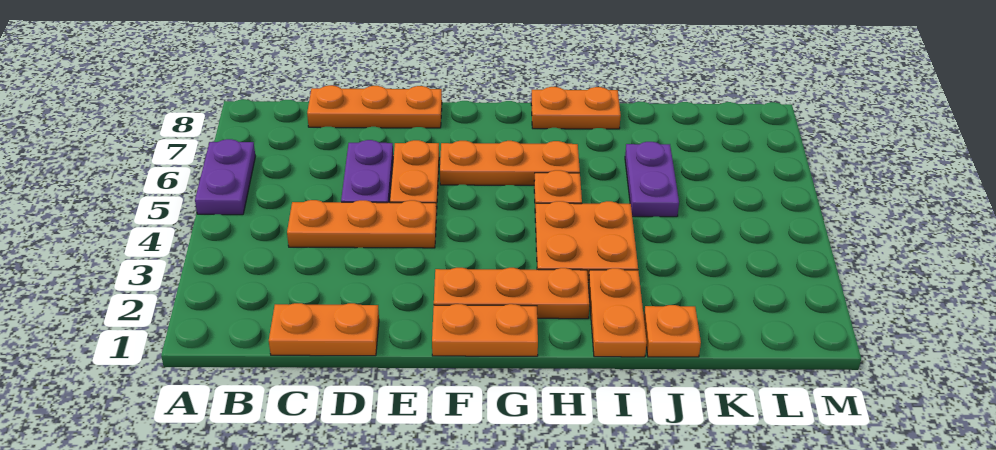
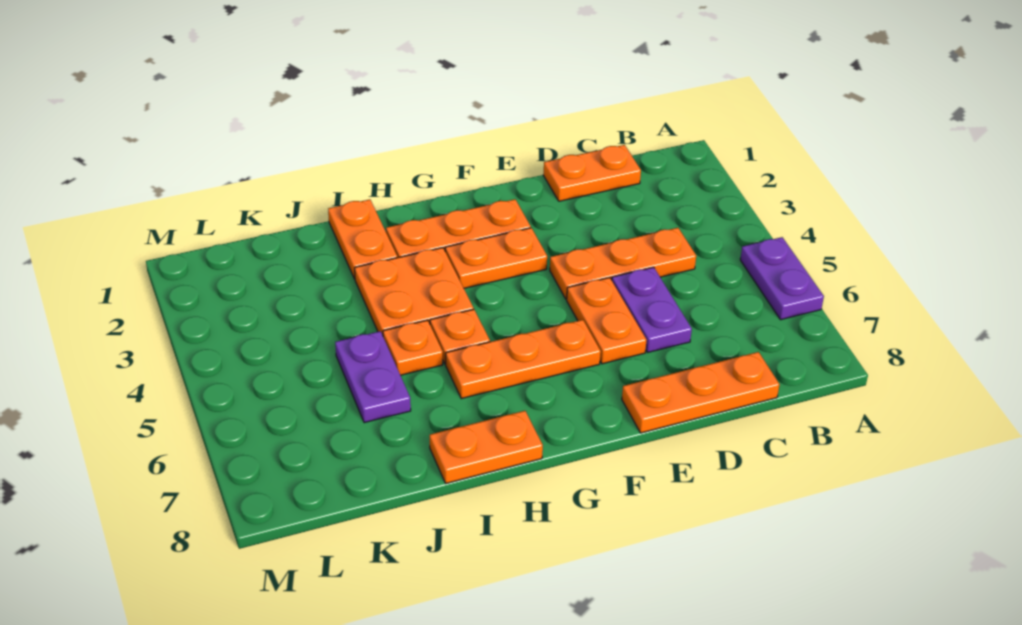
orange 1x2 plate [432,304,538,356] -> orange 1x2 plate moved to [445,228,547,288]
orange 1x1 plate [644,305,701,357] -> orange 1x1 plate moved to [383,320,443,375]

